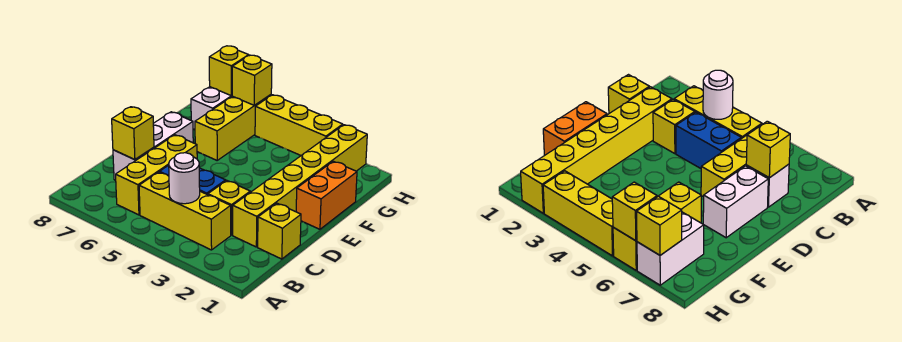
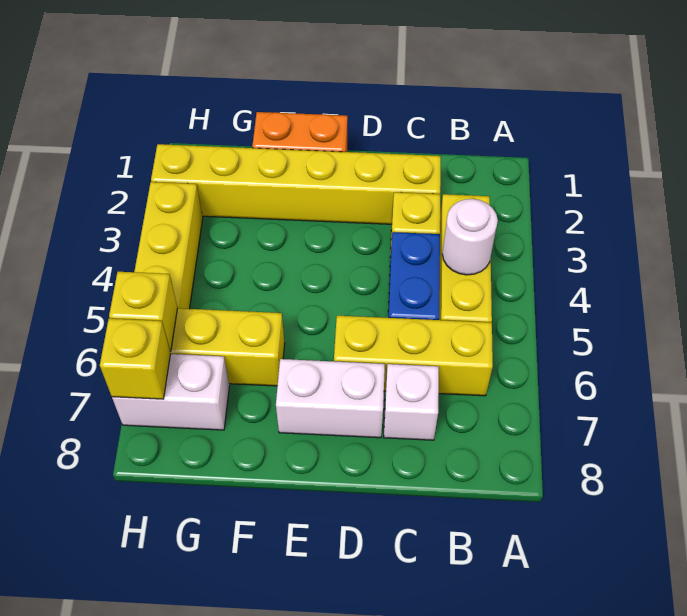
yellow 1x1 brick [258,203,301,259] -> none
yellow 1x1 brick [112,107,154,160] -> none

